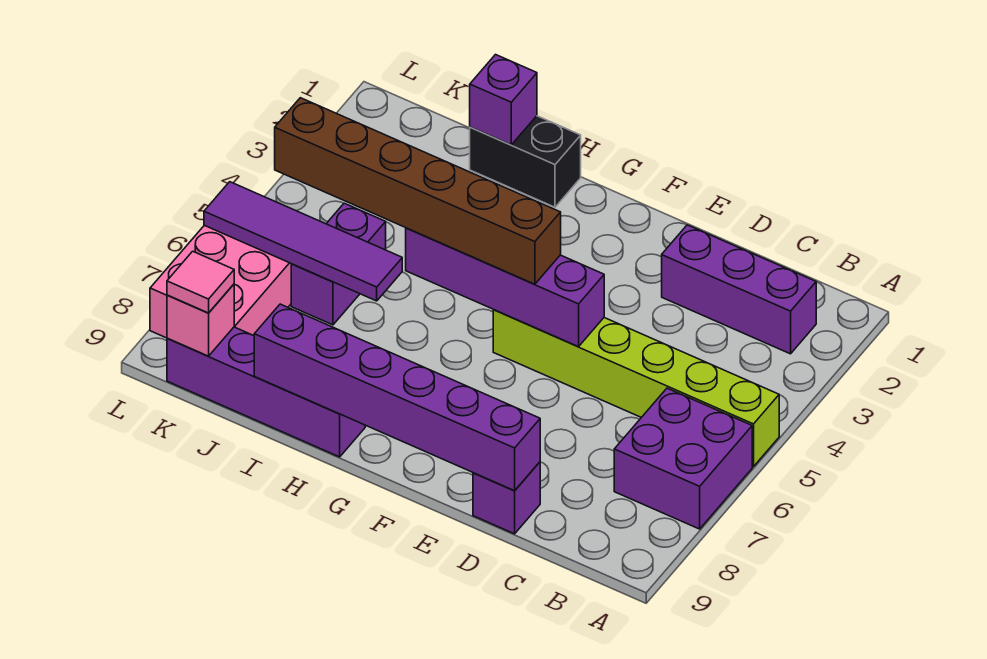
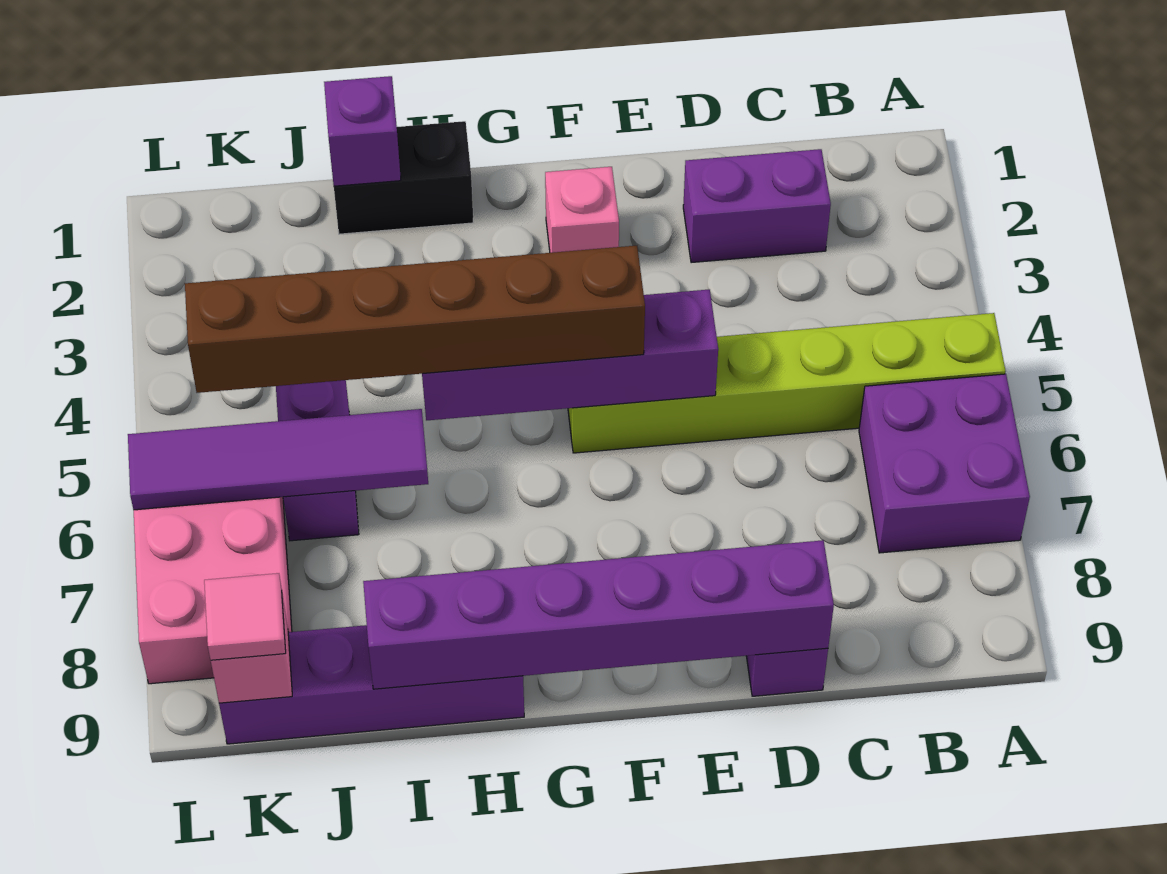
purple 1x3 brick [662,225,816,354] -> purple 1x2 brick [683,149,831,263]
none -> pink 1x1 brick [545,167,619,253]

